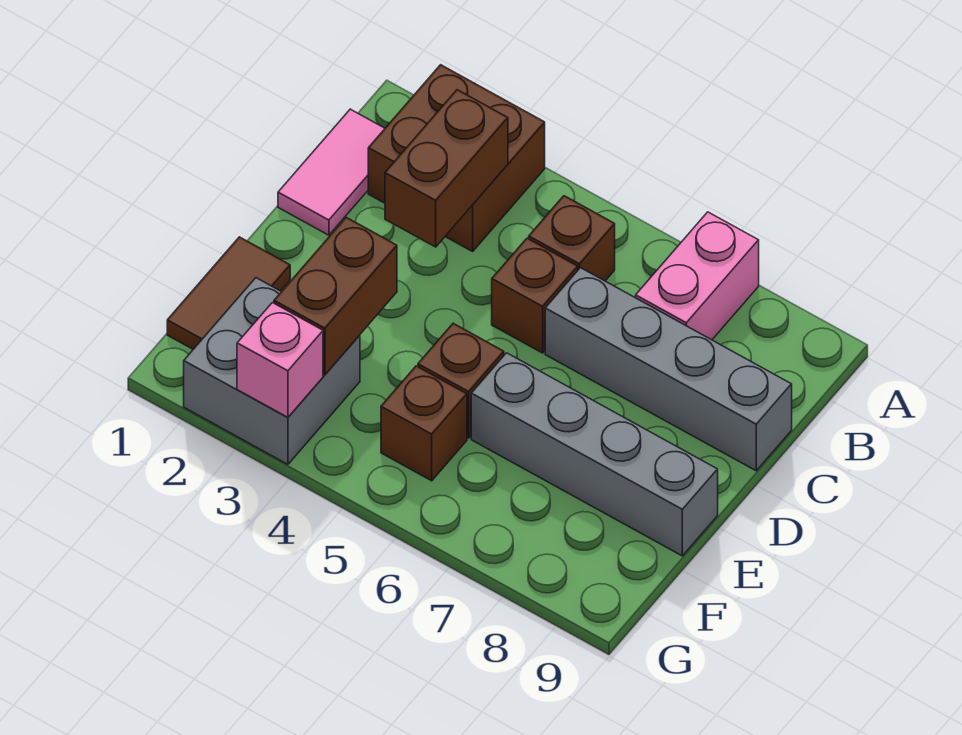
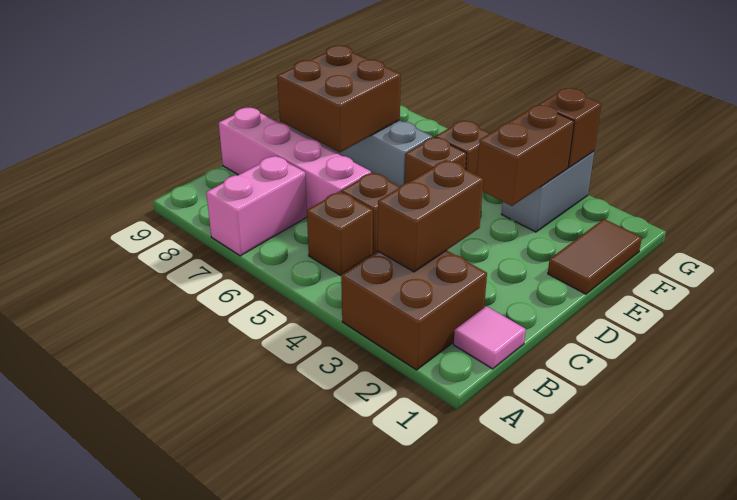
pink 1x2 tile [278,109,385,235] -> pink 1x1 tile [454,306,526,369]
grey 1x4 brick [545,268,792,471] -> pink 1x4 brick [219,108,371,210]
none -> brown 2x2 brick [277,45,401,153]
grey 2x2 brick [184,278,360,464] -> grey 1x2 brick [502,151,594,232]
pink 1x1 brick [237,303,323,417] -> brown 1x1 brick [539,88,601,167]

